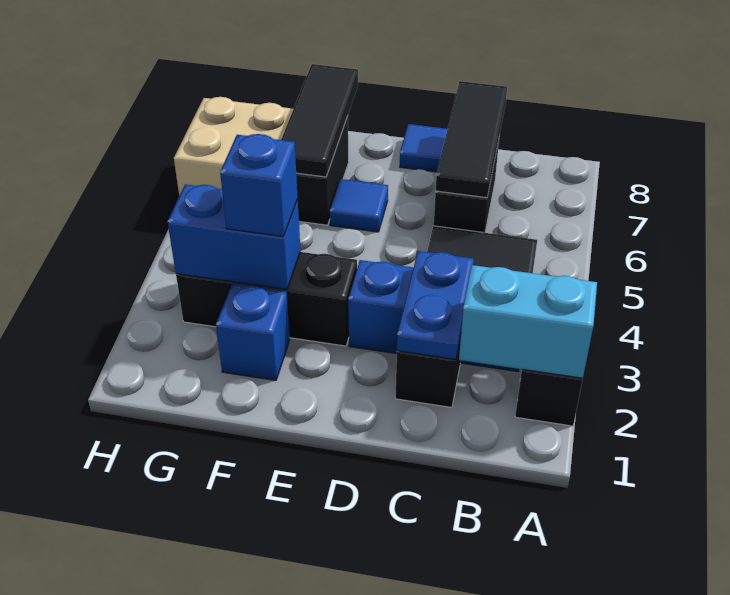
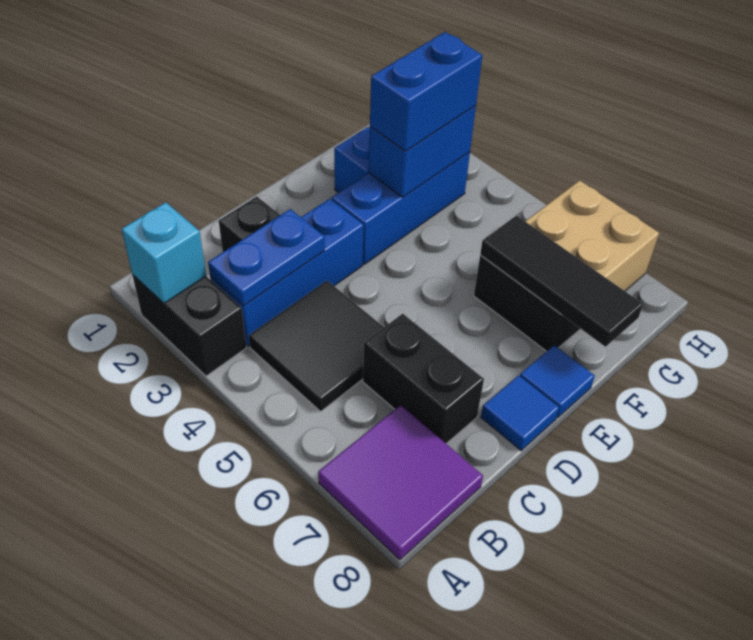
cyan 1x2 brick [459,265,597,378] -> cyan 1x1 brick [122,202,206,303]
none -> purple 2x2 tile [318,405,483,560]
blue 1x2 plate [397,251,474,359] -> blue 1x2 plate turned to [208,209,325,306]
black 1x3 tile [436,81,507,198] -> none
black 1x3 brick [176,252,357,346] -> blue 1x3 brick [332,152,470,264]
blue 1x1 tile [330,179,388,232] -> blue 1x1 tile moved to [520,345,595,418]
blue 1x1 brick [220,134,298,237] -> blue 1x2 brick [370,32,482,151]

